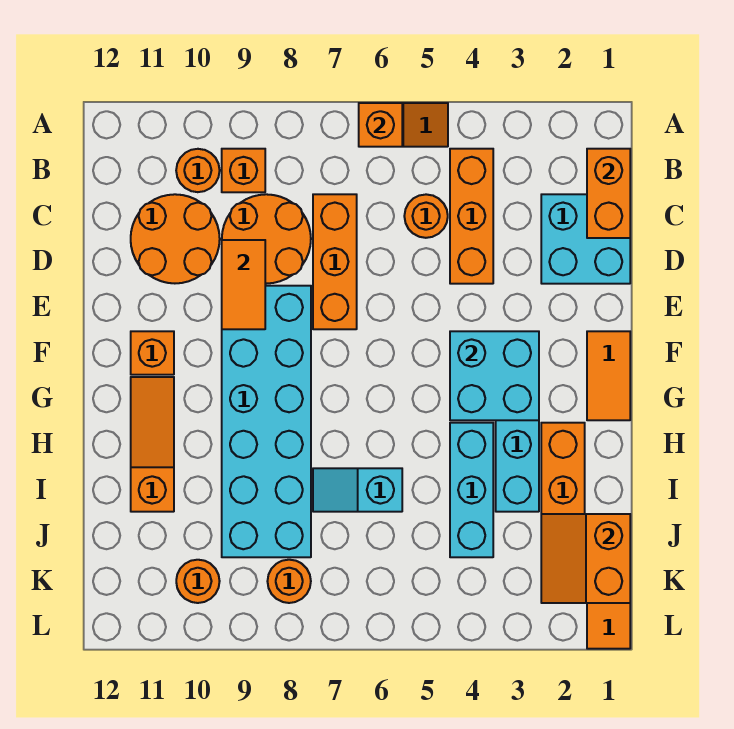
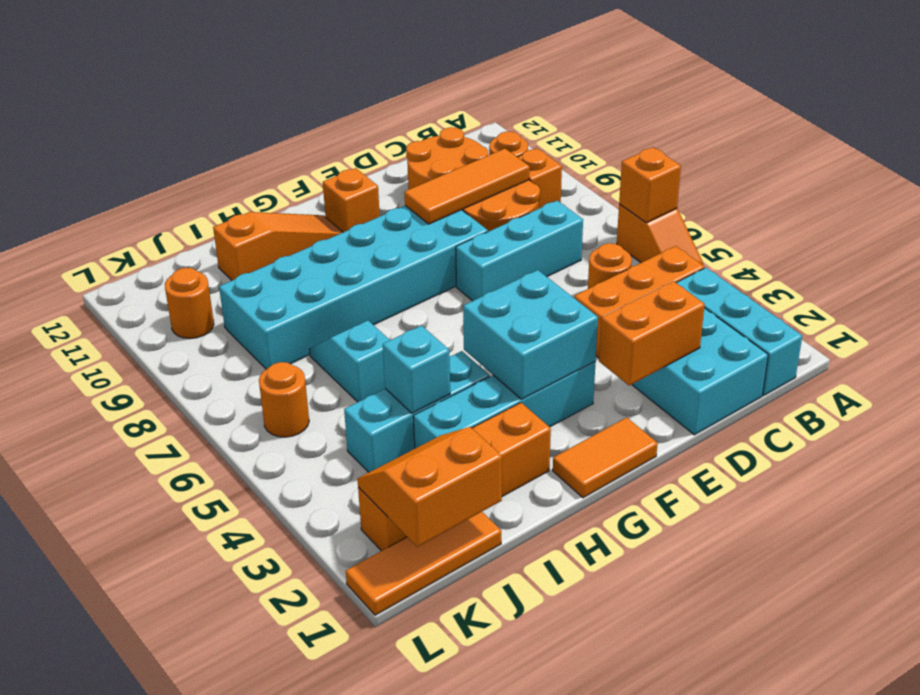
none -> cyan 1x3 brick [676,268,802,396]
orange 1x2 brick [587,149,630,238] -> orange 1x2 brick moved to [599,281,705,385]
orange 1x3 brick [313,194,357,329] -> cyan 1x3 brick [456,201,583,301]
orange 1x2 tile [222,240,265,329] -> orange 1x3 tile [404,149,530,224]
none -> cyan 1x1 brick [383,325,450,414]
orange 1x1 round brick [267,560,311,603] -> orange 1x1 round brick moved to [259,362,309,437]

